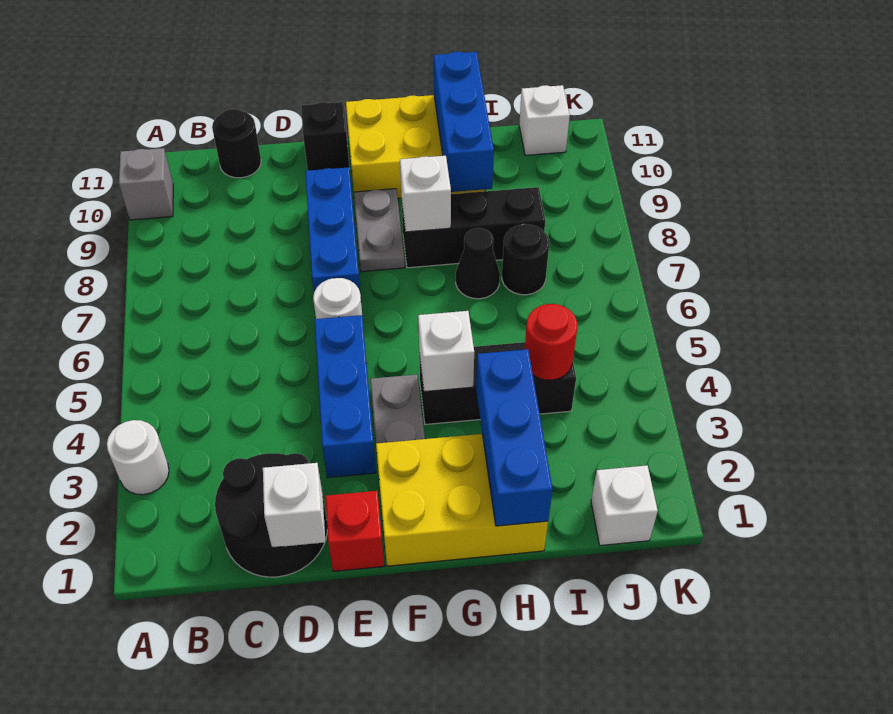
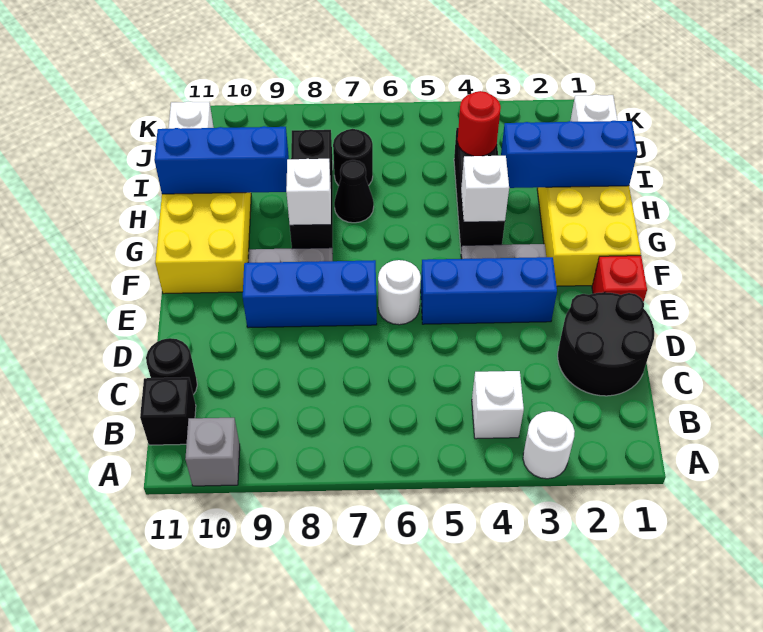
white 1x1 brick [263,463,325,548] -> white 1x1 brick moved to [472,371,524,439]
black 1x1 brick [301,102,349,171] -> black 1x1 brick moved to [140,377,196,445]

